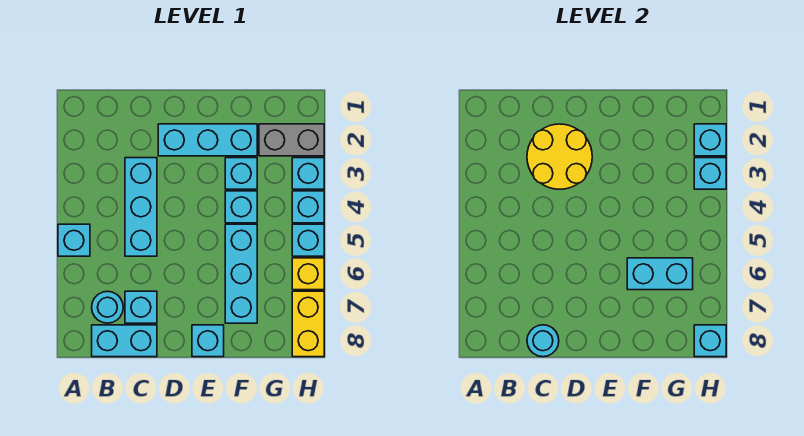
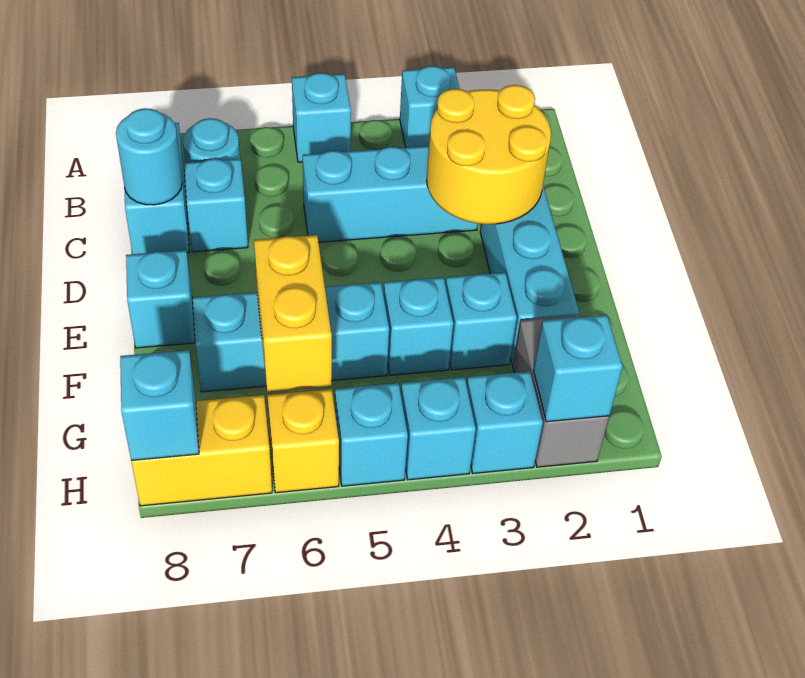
cyan 1x2 brick [627,258,693,290] -> yellow 1x2 brick [254,235,332,391]
cyan 1x1 brick [694,158,726,189] -> cyan 1x1 brick moved to [400,66,460,148]

